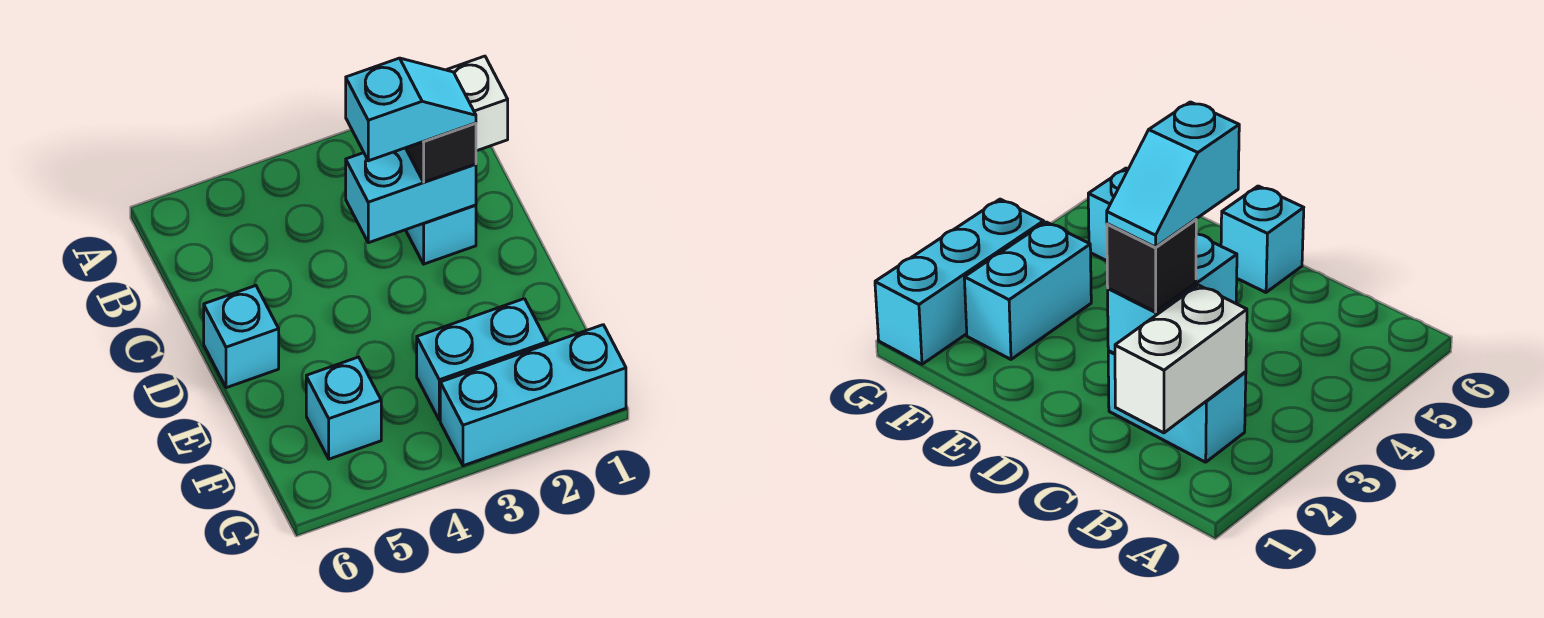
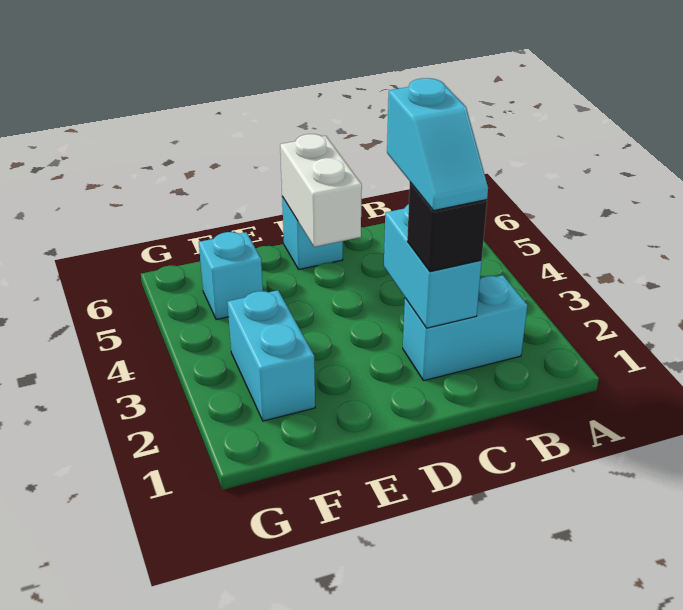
white 1x2 brick [447,56,508,151] -> white 1x2 brick moved to [280,134,362,247]
cyan 1x3 brick [440,325,626,466] -> none

